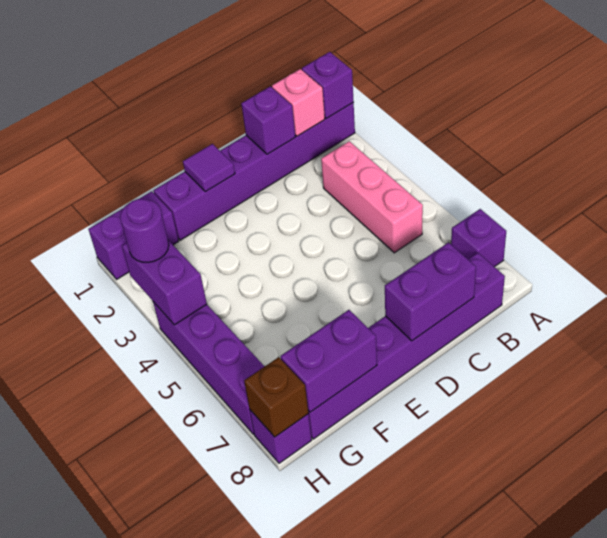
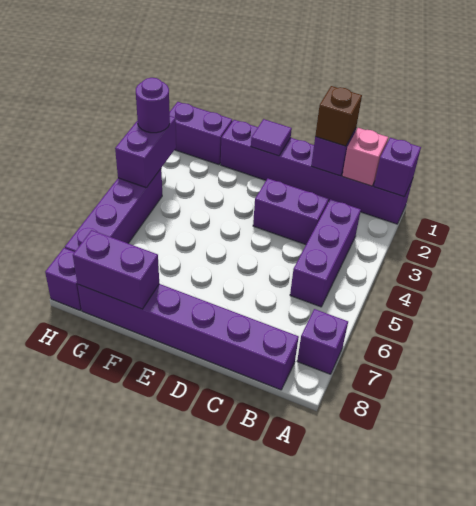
pink 1x3 brick [321,141,423,253] -> purple 1x3 brick [290,199,361,307]
purple 1x2 brick [385,243,476,341] -> purple 1x2 brick moved to [253,179,329,245]
brown 1x1 brick [244,357,308,437] -> brown 1x1 brick moved to [315,86,362,146]

